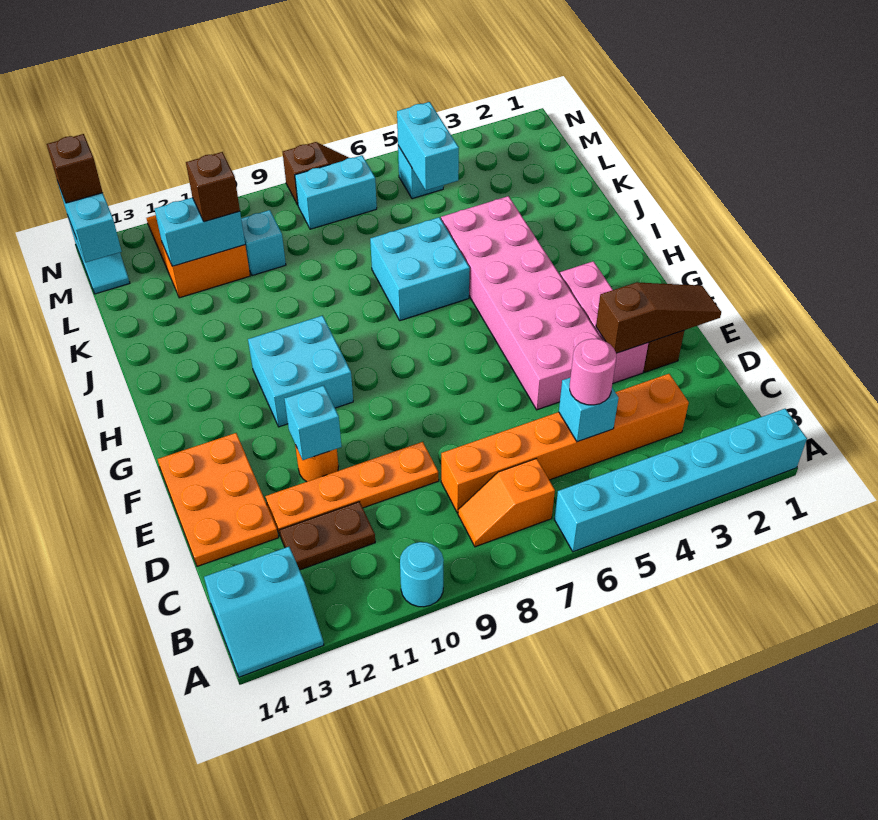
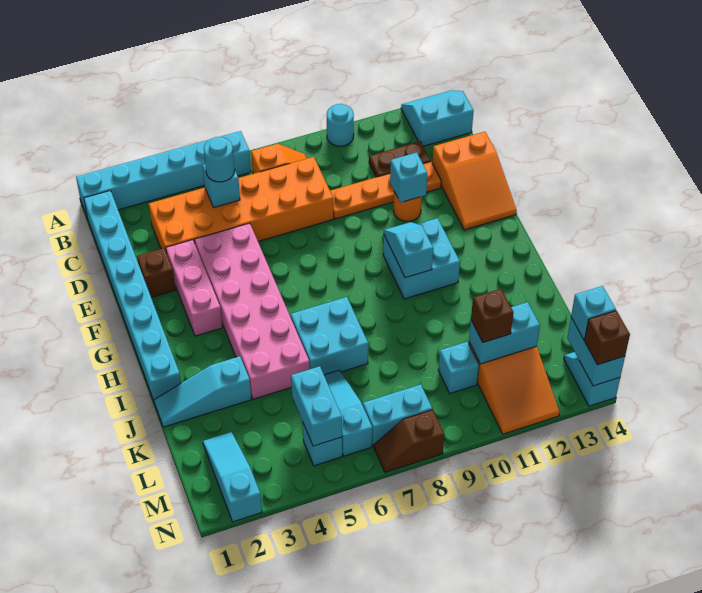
none -> cyan 1x8 brick [84,191,181,400]
orange 1x6 brick [441,374,689,513] -> orange 2x6 brick [149,157,334,251]
pink 1x1 round brick [570,339,616,405] -> cyan 1x1 round brick [204,137,235,182]
orange 2x3 plate [158,433,278,566] -> orange 2x3 slope [432,132,517,230]
brown 1x3 slope [596,282,721,353] -> none
none -> cyan 1x2 slope [384,222,433,278]
none -> cyan 1x3 slope [154,356,251,427]
none -> cyan 1x3 slope [324,370,372,456]
none -> cyan 1x3 slope [203,432,262,522]
none -> cyan 1x1 brick [571,286,616,340]

